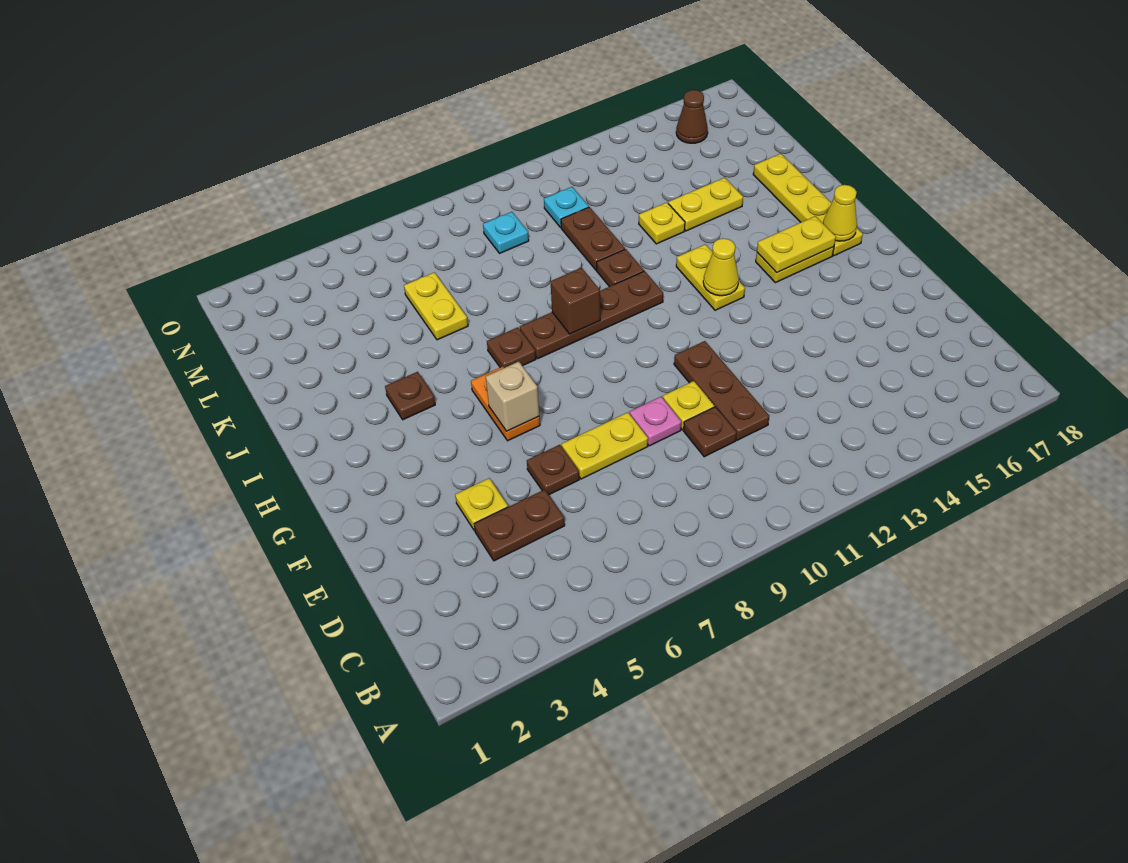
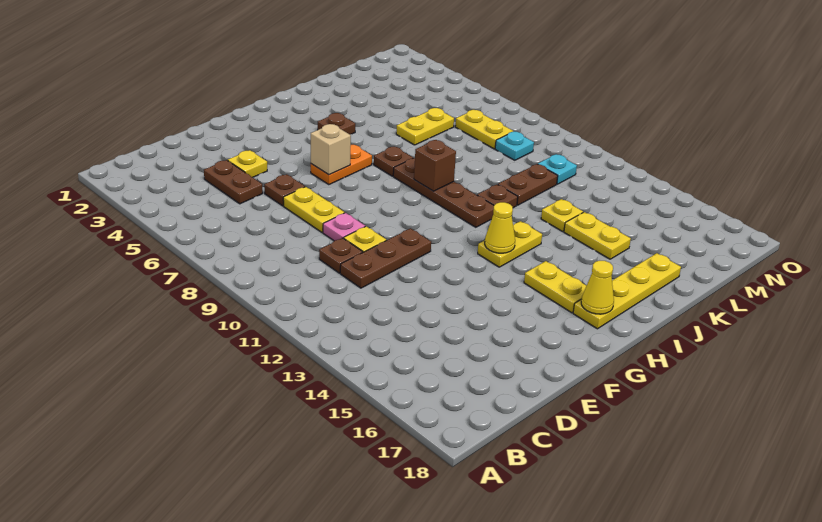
yellow 1x2 plate [757,216,836,273] -> yellow 1x2 plate moved to [455,110,513,149]
brown 1x1 cone [676,90,708,143] -> none

